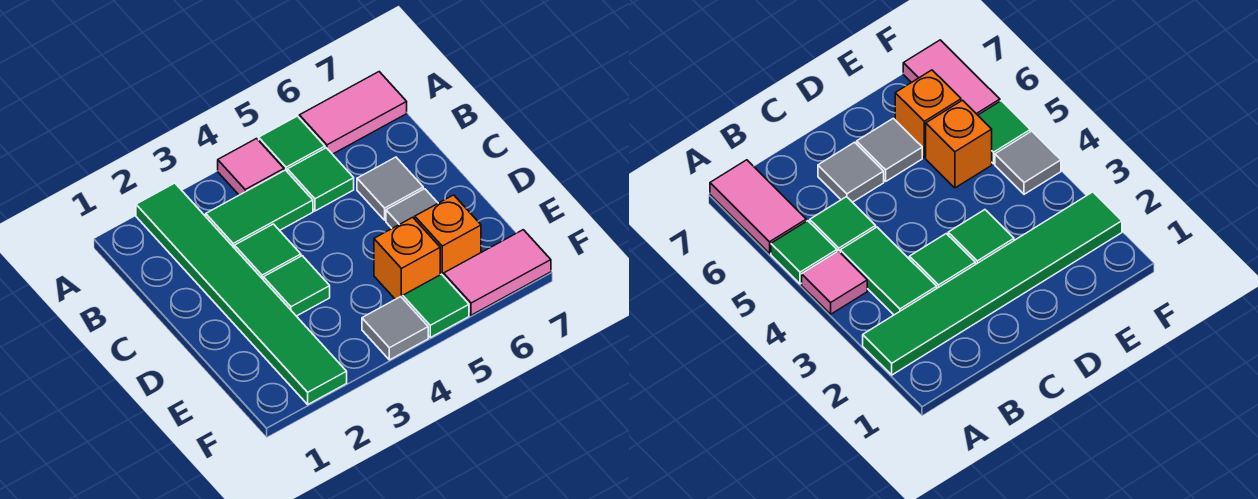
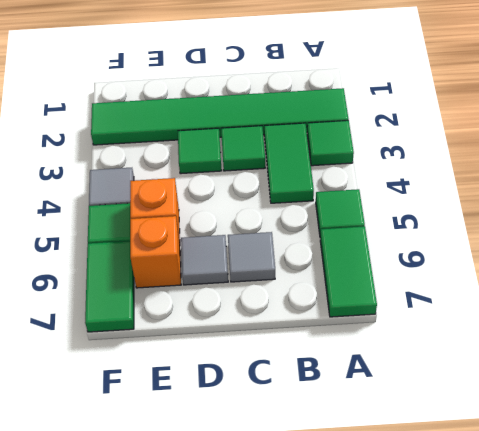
pink 1x1 tile [218,139,284,195] -> none
pink 1x2 tile [299,72,407,154] -> green 1x2 tile [320,226,377,317]
green 1x1 tile [287,148,354,211] -> green 1x1 tile moved to [307,120,354,166]
pink 1x2 tile [444,230,551,315] -> green 1x2 tile [85,241,134,332]

